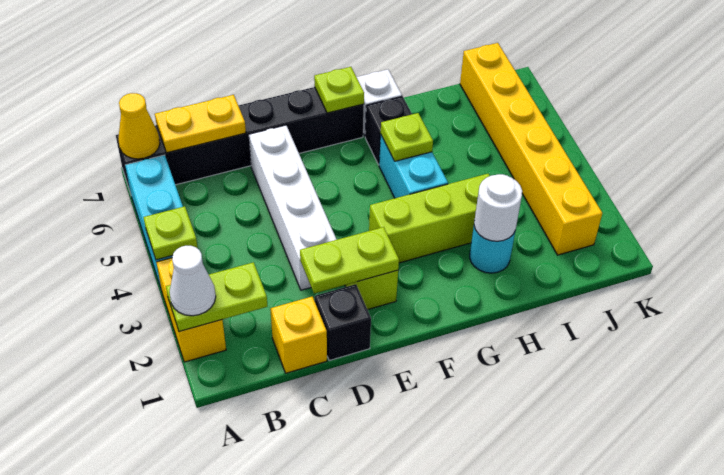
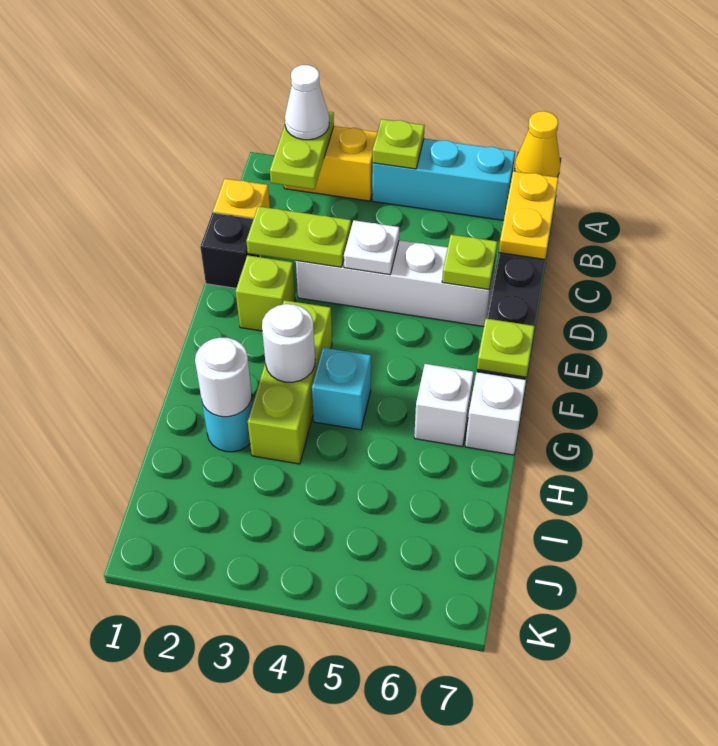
lime 1x2 plate [300,227,399,294] -> lime 1x2 plate turned to [246,206,351,267]
none -> white 1x1 plate [344,220,399,275]
none -> white 1x1 round brick [262,304,315,382]
cyan 1x2 brick [379,135,448,198] -> cyan 1x1 brick [312,348,371,430]
lime 1x1 plate [381,113,433,161] -> lime 1x1 plate moved to [442,235,497,289]
black 1x1 brick [365,96,412,165] -> white 1x1 brick [414,364,474,446]
yellow 1x6 brick [460,43,602,255] -> none

